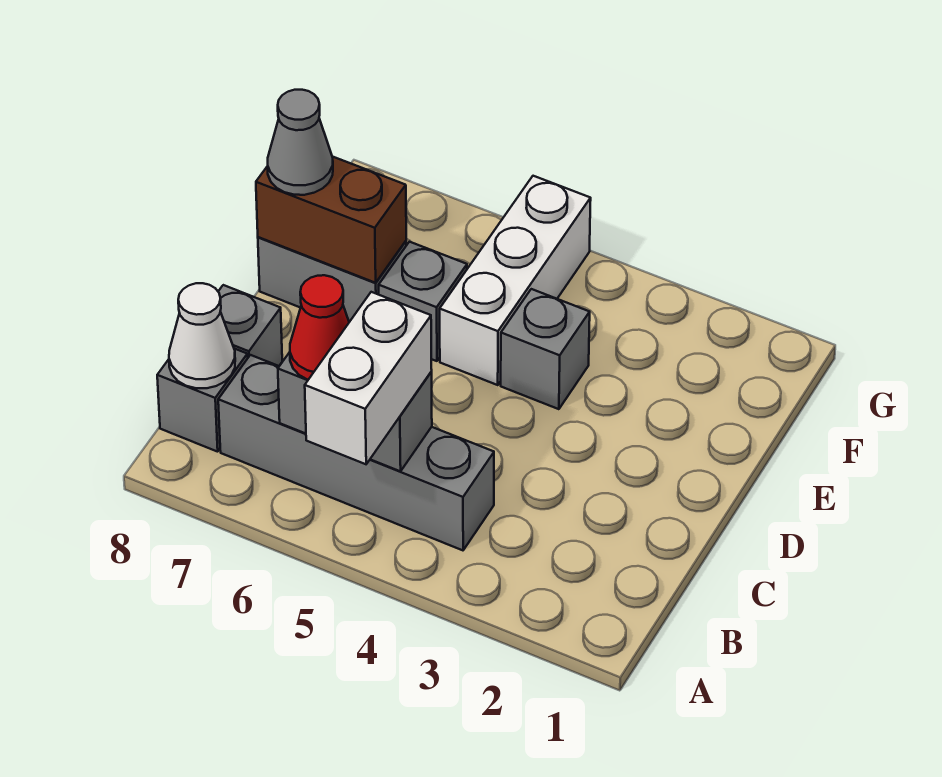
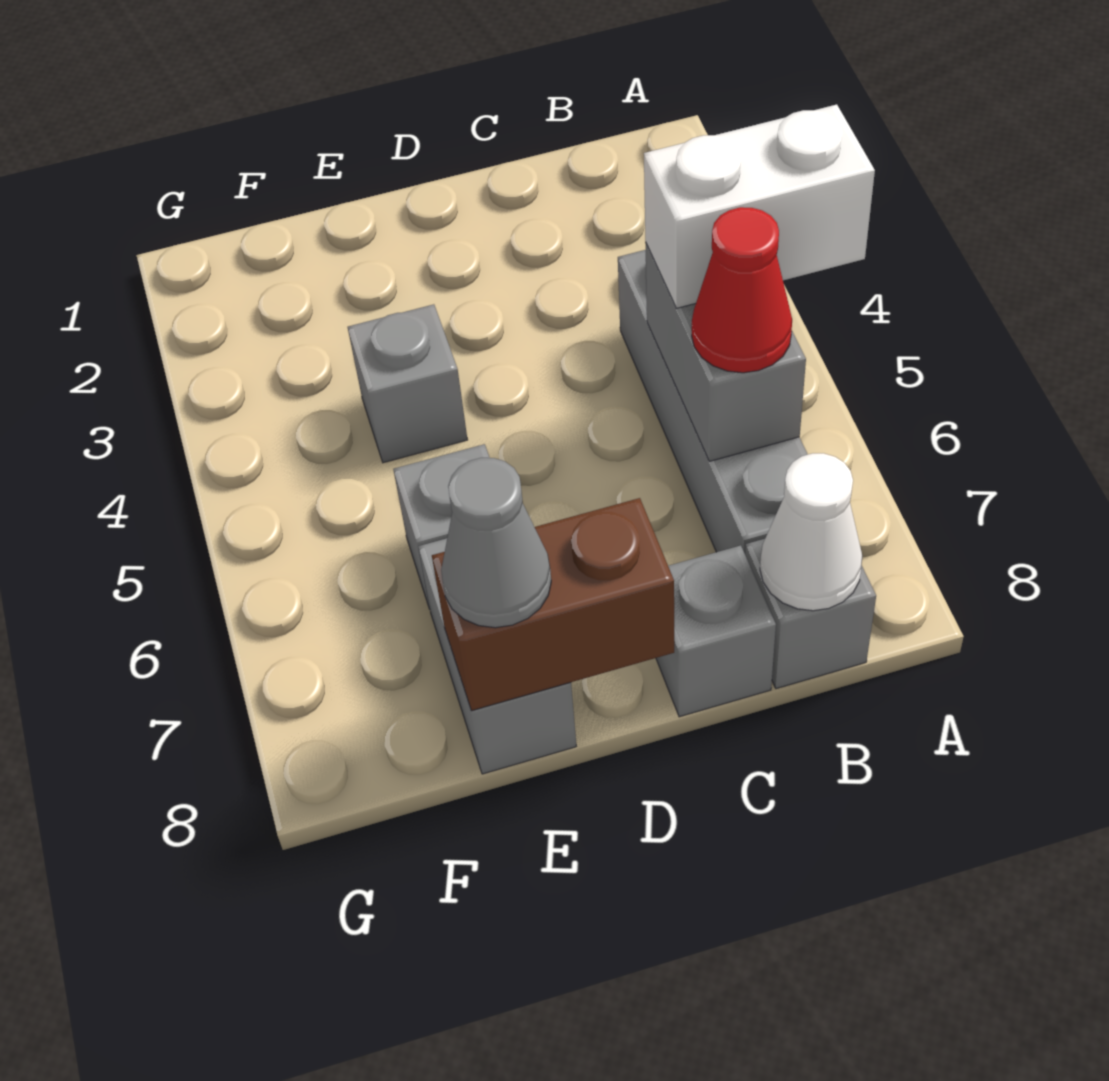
white 1x3 brick [440,176,591,385] -> none
brown 1x2 brick [256,157,406,283] -> brown 1x2 brick turned to [432,498,674,711]

